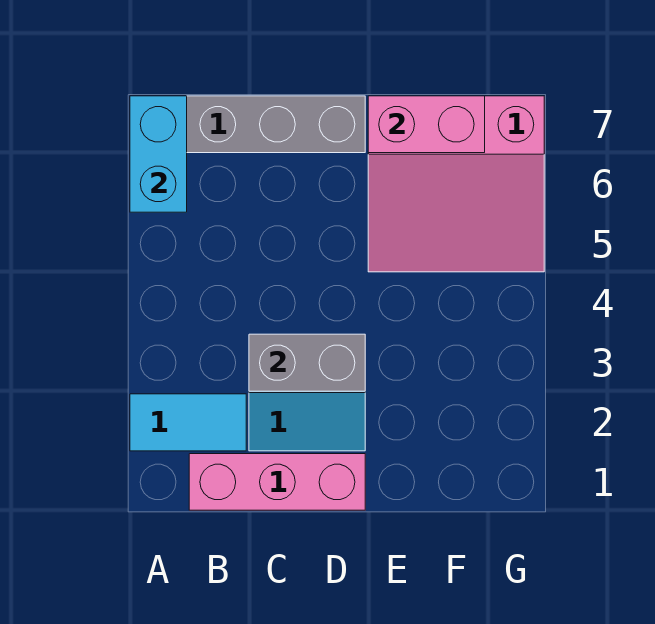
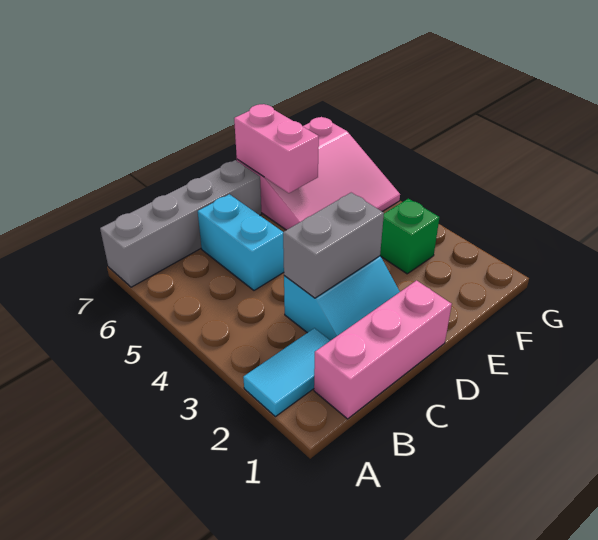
cyan 1x2 brick [130,96,187,212] -> cyan 1x2 brick moved to [198,194,284,290]
pink 1x2 brick [368,96,485,153] -> pink 1x2 brick turned to [234,104,319,193]
none -> green 1x1 brick [380,199,439,274]

